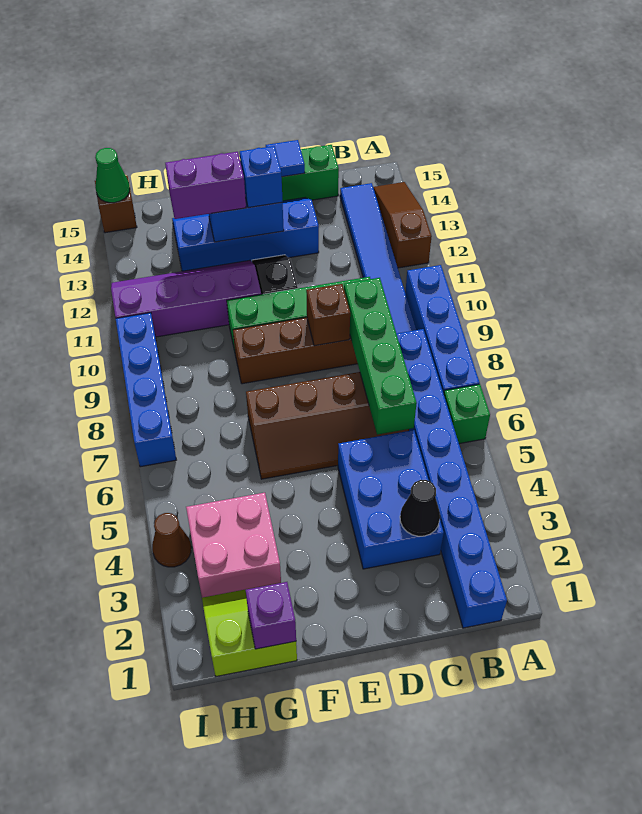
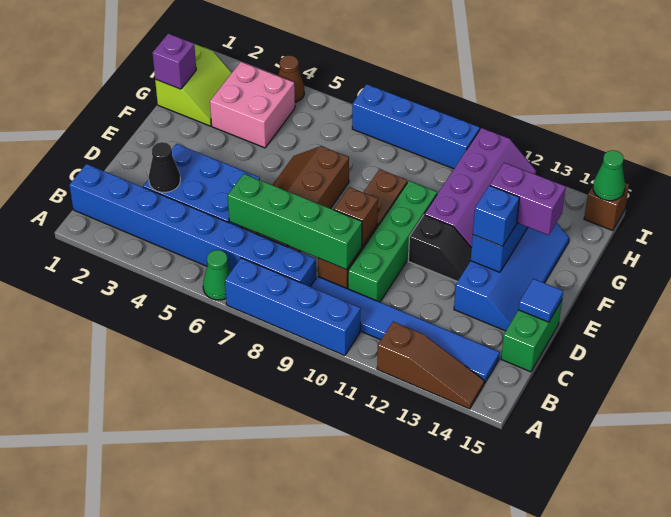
green 1x1 brick [444,384,490,444] -> green 1x1 cone [203,250,231,300]
purple 1x2 brick [165,152,246,219] -> purple 1x2 brick turned to [490,163,566,235]

